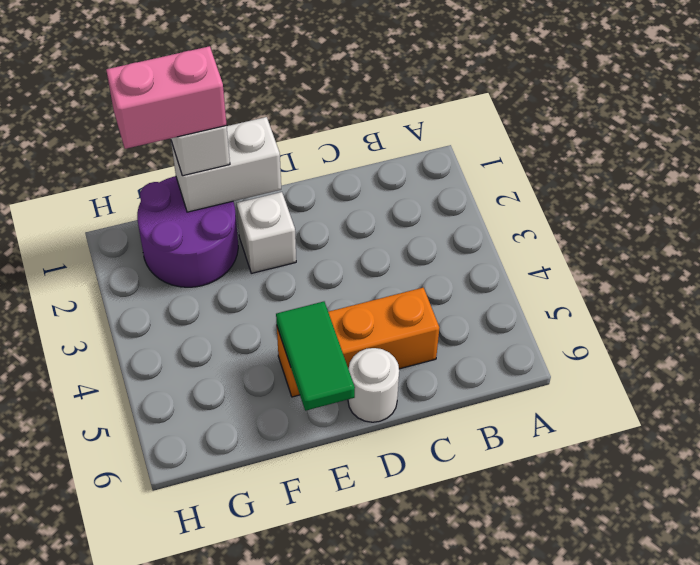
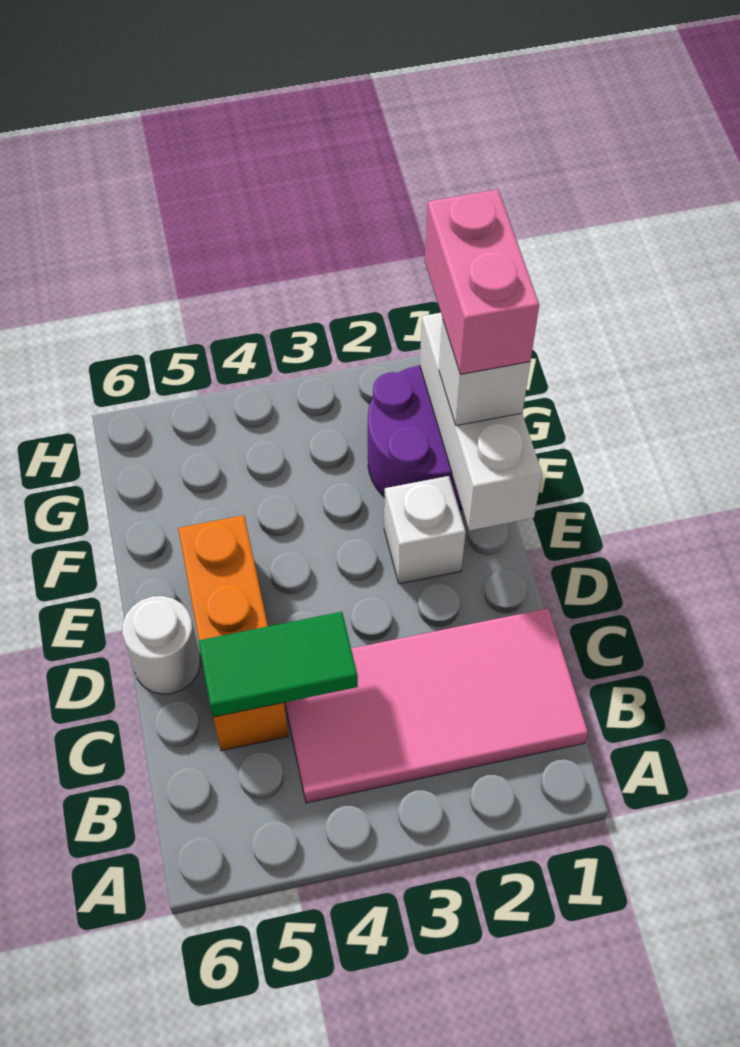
none -> pink 2x4 tile [285,608,588,803]
white 1x2 brick [171,117,281,212] -> white 1x3 brick [420,313,542,531]
green 1x2 tile [276,302,355,411] -> green 1x2 tile moved to [198,612,358,717]

